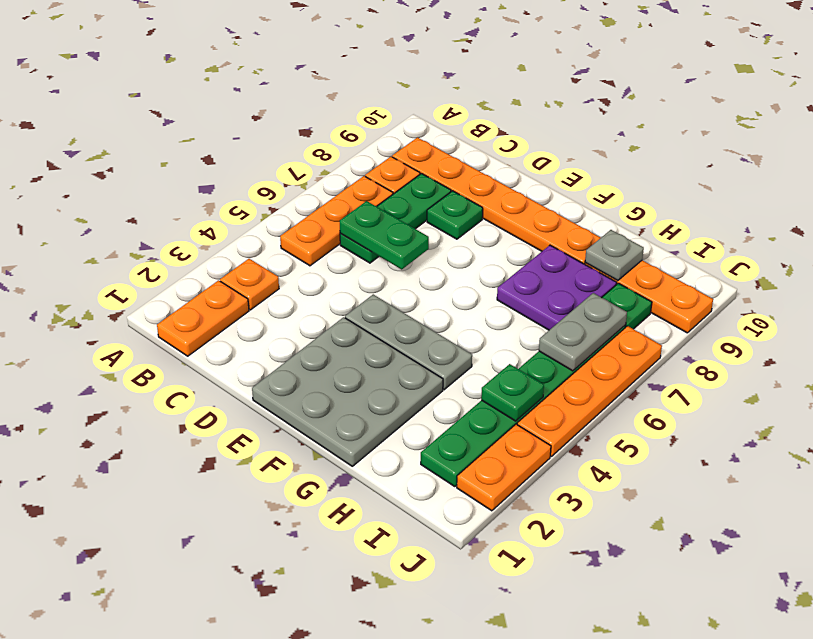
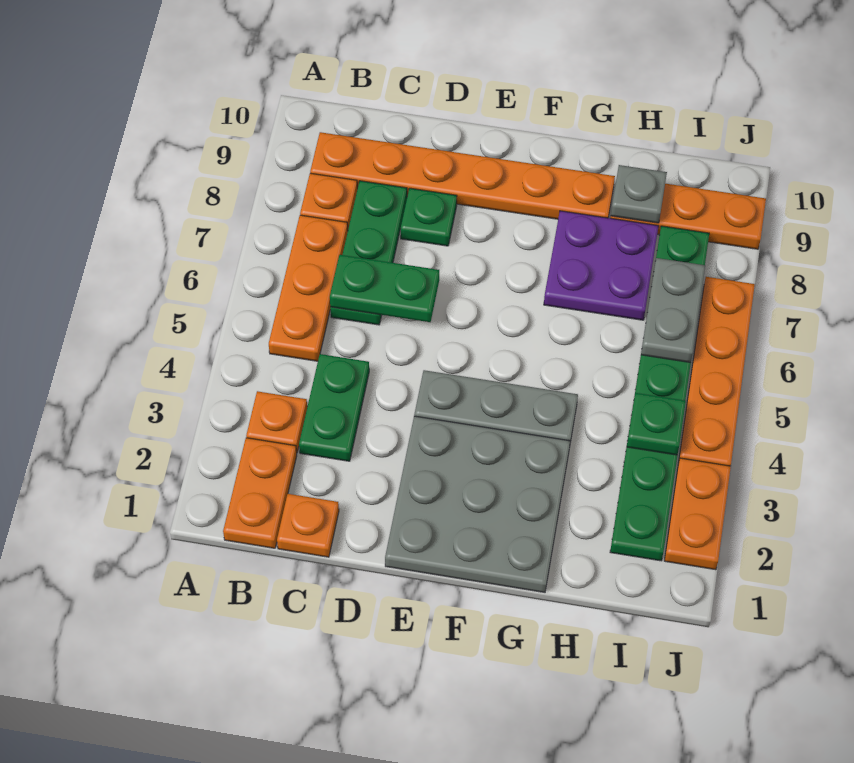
none -> orange 1x1 plate [277,494,339,557]
none -> green 1x2 plate [299,354,369,461]

